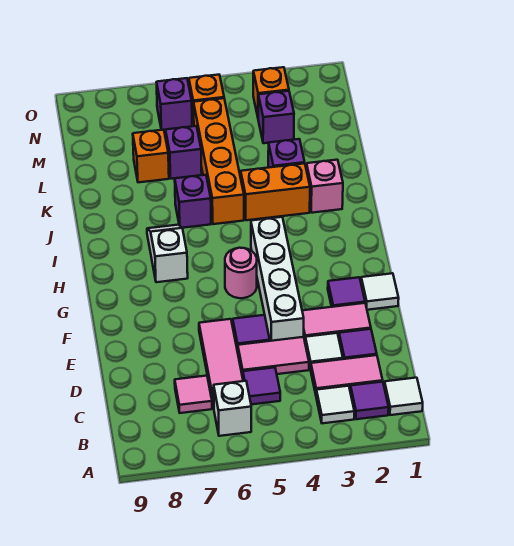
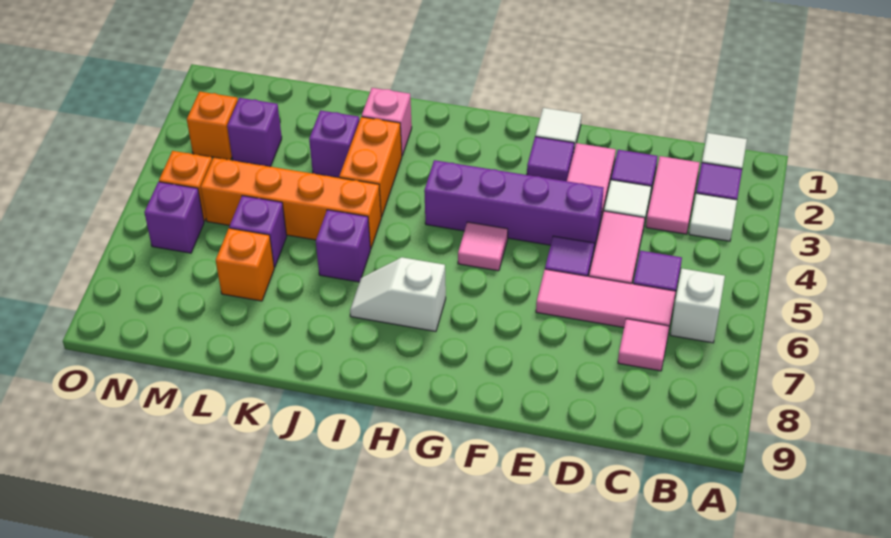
white 1x4 brick [251,217,304,341] -> purple 1x4 brick [424,160,604,249]
pink 1x1 round brick [225,248,257,298] -> pink 1x1 tile [458,222,508,271]

